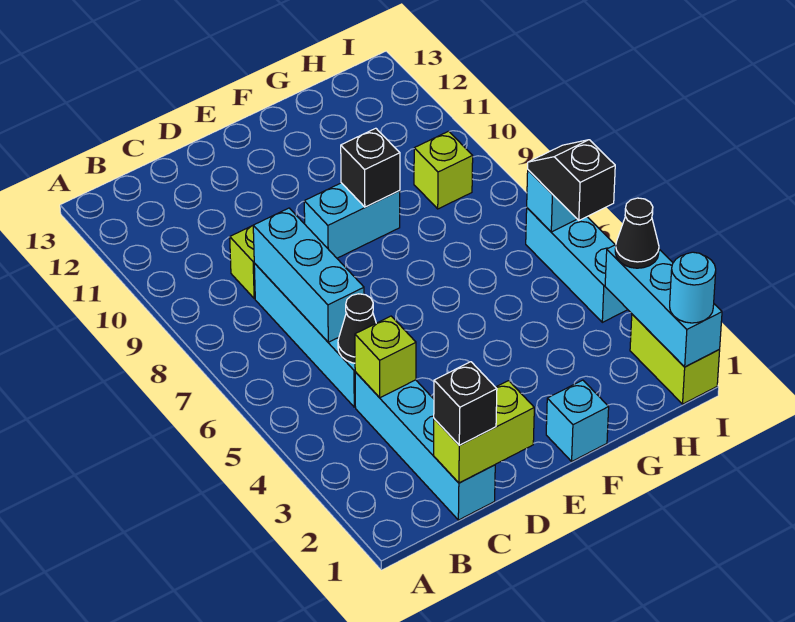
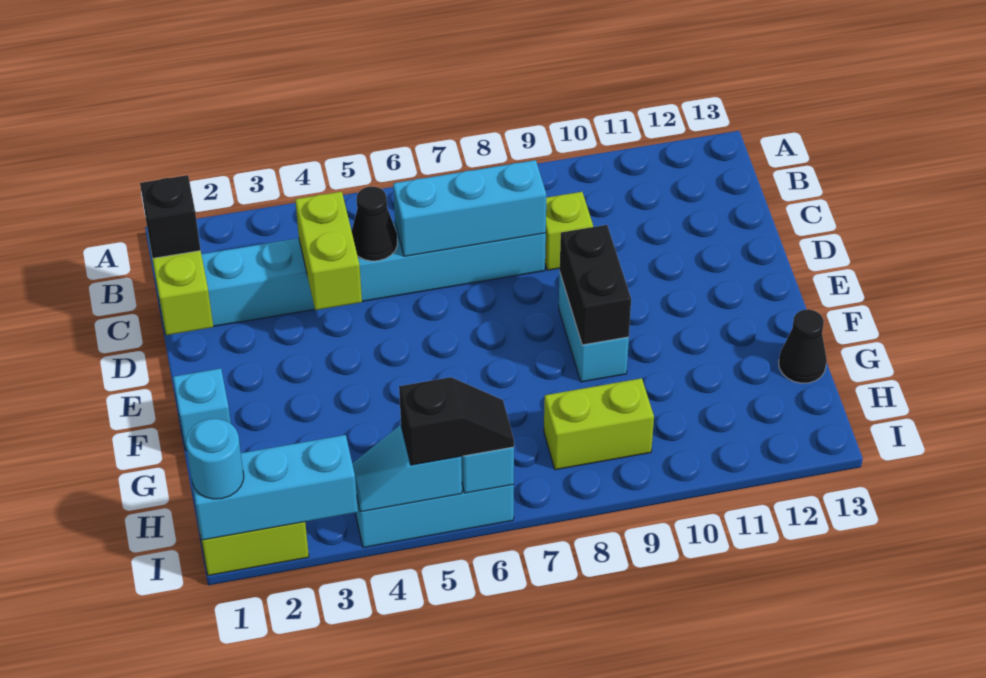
lime 1x1 brick [355,316,416,398] -> lime 1x2 brick [295,192,362,310]
black 1x1 brick [341,128,400,207] -> black 1x2 brick [560,225,631,345]
lime 1x1 brick [414,131,473,209] -> lime 1x2 brick [544,378,654,470]
black 1x1 cone [615,198,659,268] -> black 1x1 cone moved to [779,309,827,383]
none -> cyan 1x2 slope [352,425,462,512]

